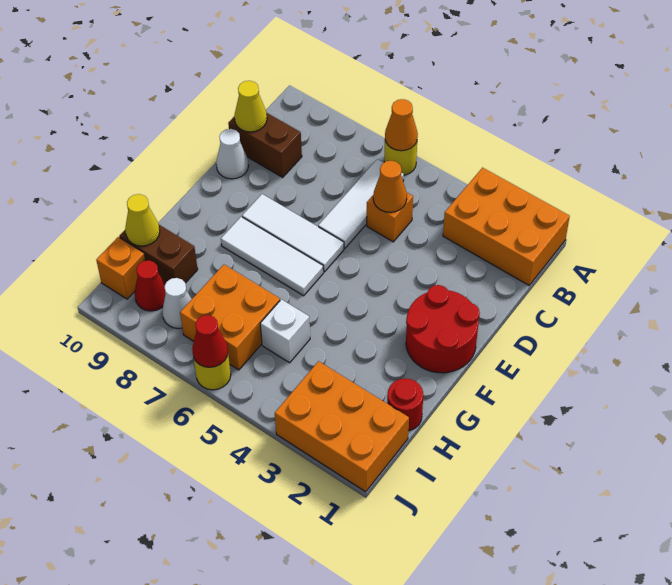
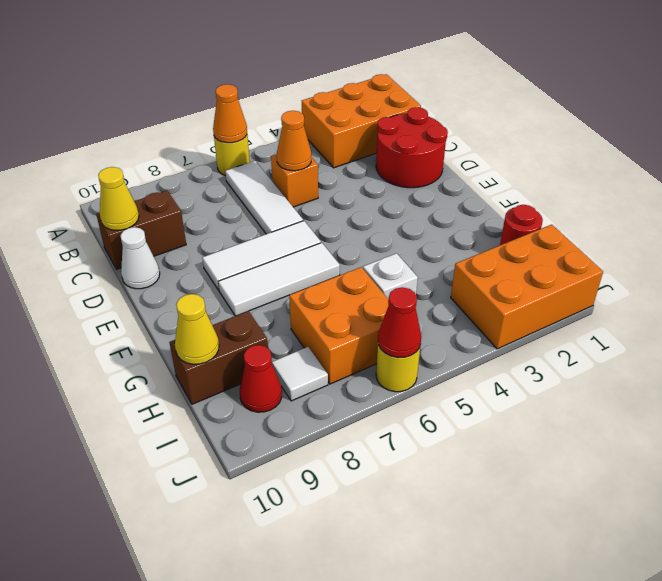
red 2x2 round brick [406,285,480,373] -> red 2x2 round brick moved to [376,107,448,188]
white 1x1 cone [162,278,192,329] -> white 1x1 tile [272,347,328,401]
orange 1x1 brick [96,237,146,299] -> none

